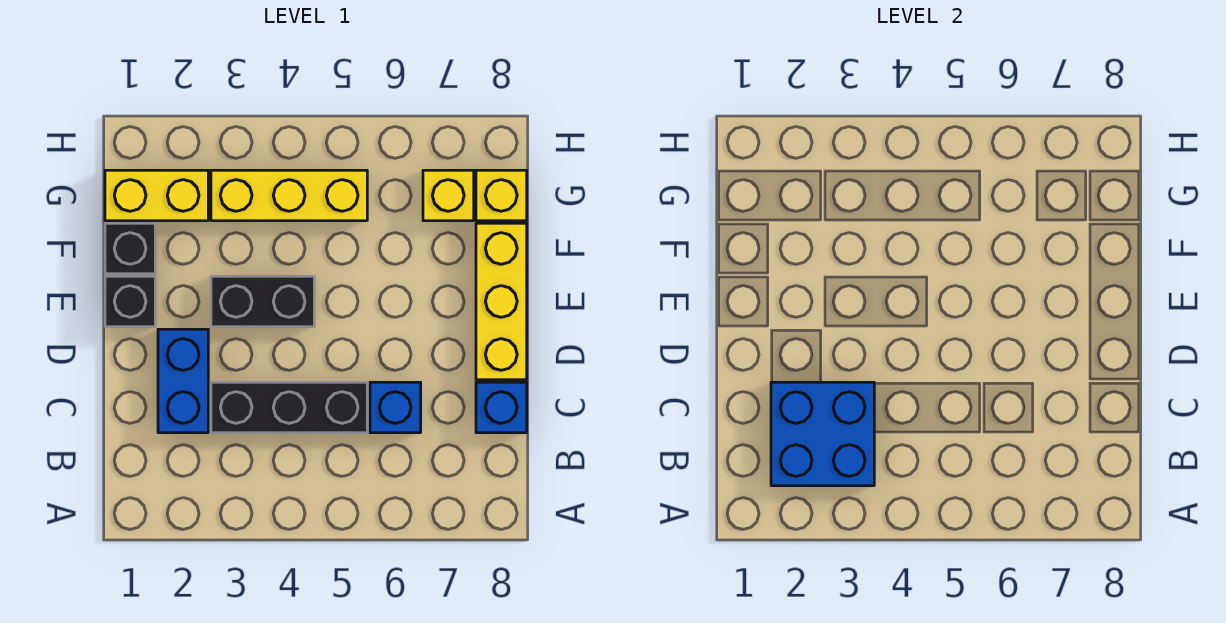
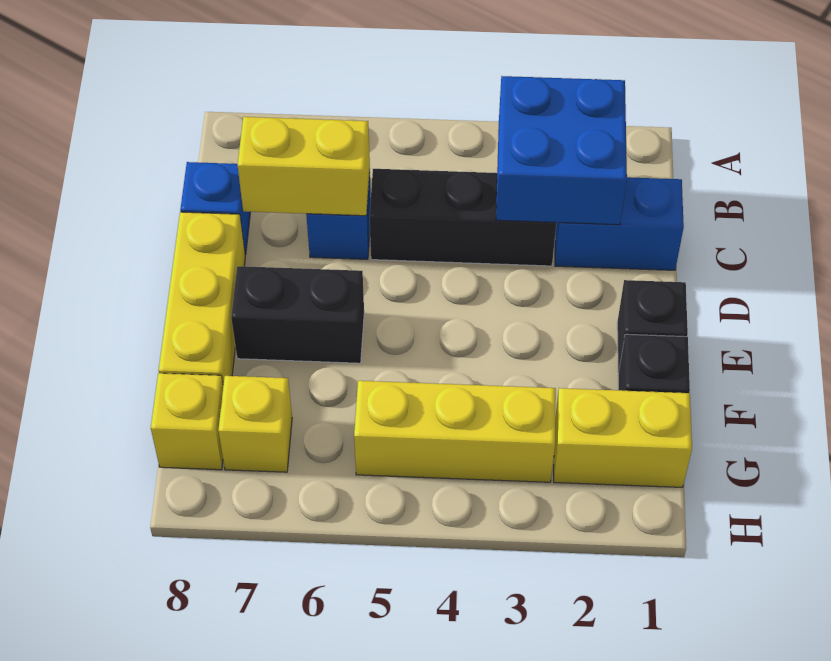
blue 1x2 brick [158,329,208,433] -> blue 1x2 brick turned to [555,177,684,270]
none -> yellow 1x2 brick [238,117,370,216]
black 1x2 brick [211,276,314,327] -> black 1x2 brick moved to [231,266,364,363]

